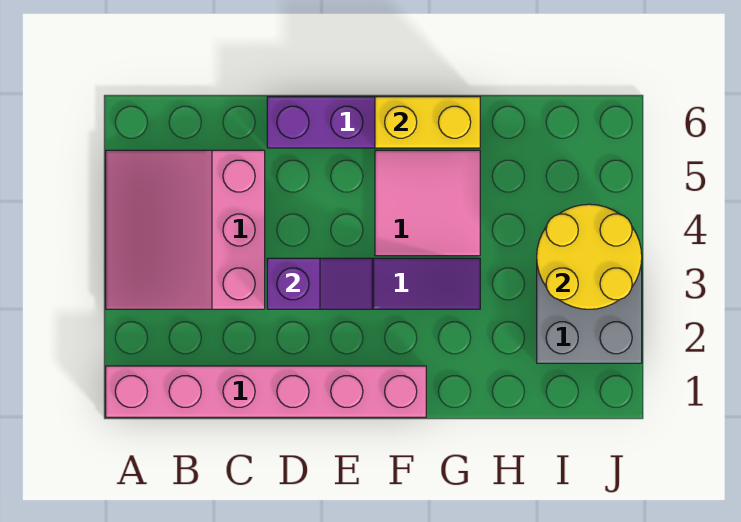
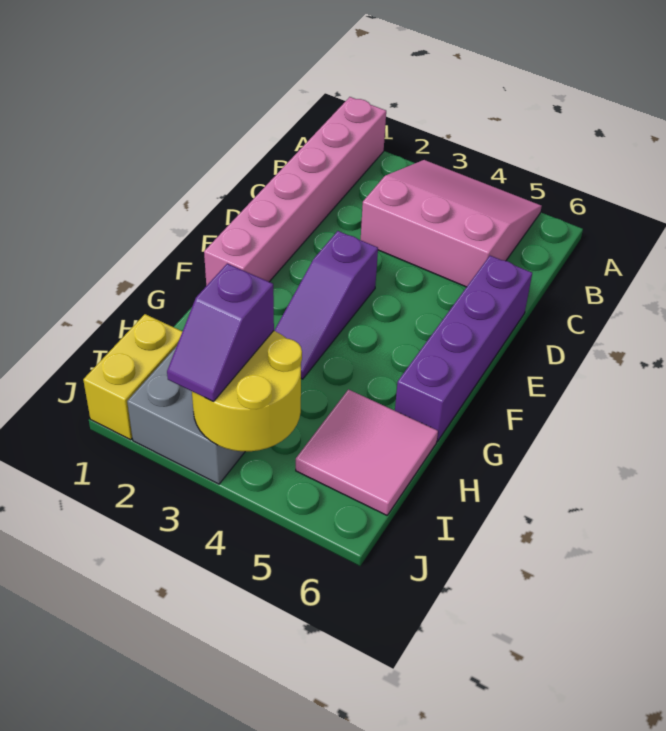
purple 1x2 slope [267,258,372,309] -> purple 1x2 slope moved to [167,264,274,401]
pink 2x2 tile [375,150,480,256] -> pink 2x2 tile moved to [296,390,438,515]
yellow 1x2 brick [375,97,480,148] -> yellow 1x2 brick moved to [83,314,182,440]

